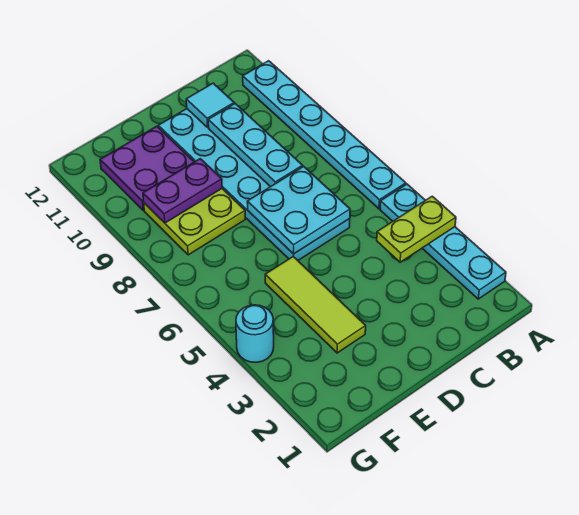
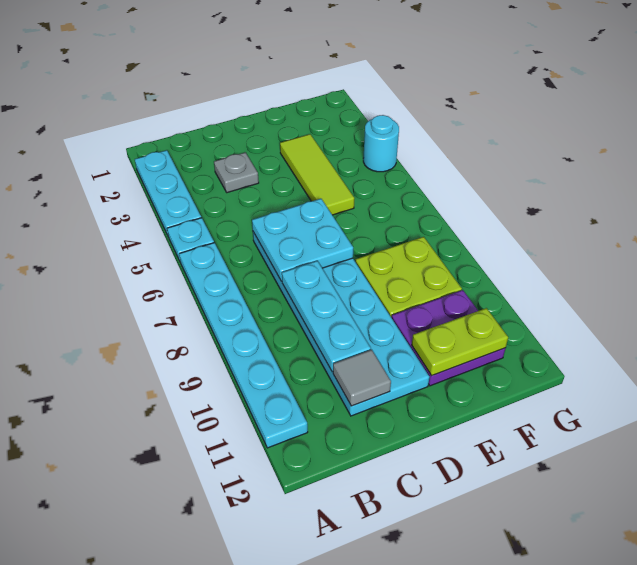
lime 1x2 plate [377,196,456,262] -> lime 1x2 plate moved to [412,308,508,376]
none -> grey 1x1 plate [214,153,259,193]
cyan 1x1 tile [186,83,234,127] -> grey 1x1 tile [333,350,391,406]
purple 1x2 plate [143,159,222,223] -> none

